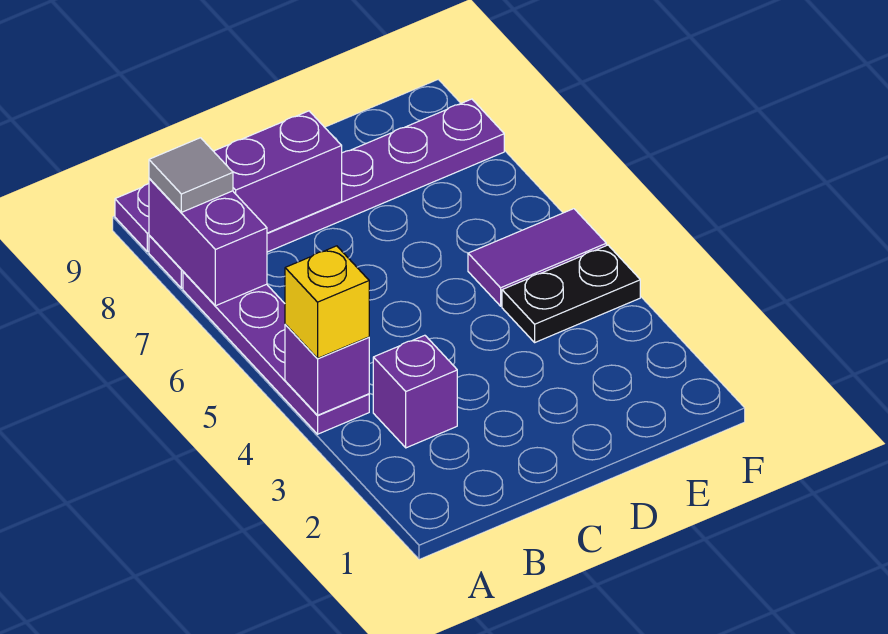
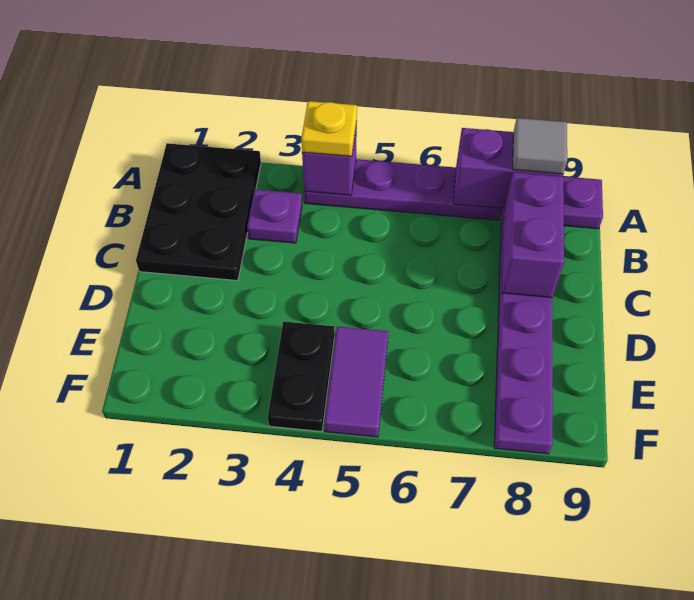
none -> black 2x3 plate [136,143,261,281]
yellow 1x1 brick [285,246,369,358] -> yellow 1x1 plate [301,101,357,156]
purple 1x1 brick [373,335,457,448] -> purple 1x1 plate [247,189,302,243]

